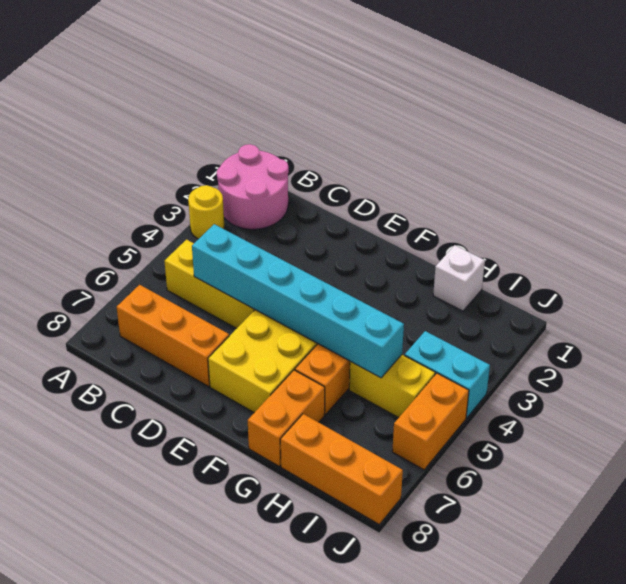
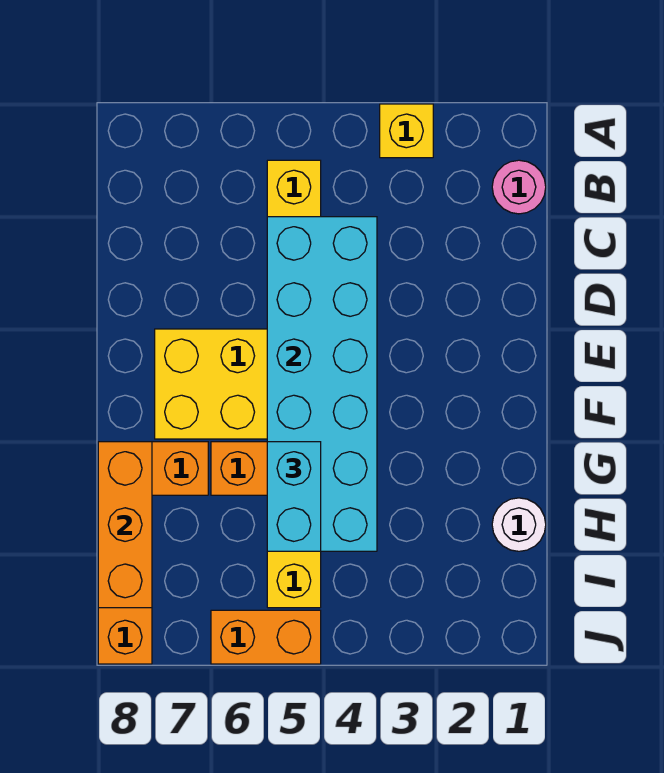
pink 2x2 round brick [217,144,289,229] -> pink 1x1 round brick [492,160,546,214]
yellow 1x1 round brick [188,185,225,239] -> yellow 1x1 brick [380,104,433,158]
orange 1x3 brick [117,285,229,386] -> orange 1x3 brick moved to [98,442,152,608]
cyan 1x6 brick [192,224,404,378] -> cyan 2x6 brick [267,217,377,551]
white 1x1 brick [433,245,485,311] -> white 1x1 round brick [492,498,546,551]
cyan 1x2 brick [405,331,490,418] -> cyan 1x2 brick moved to [267,442,321,551]

